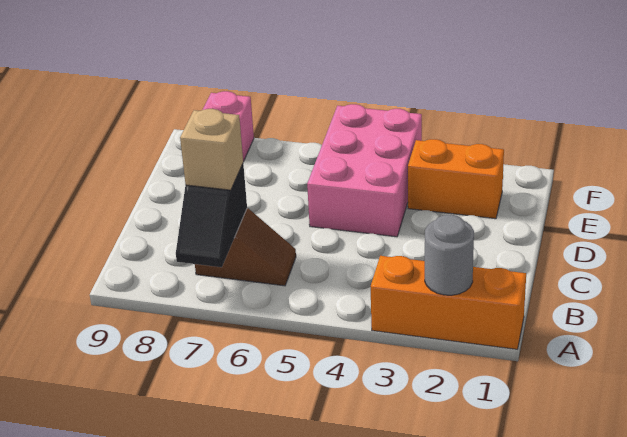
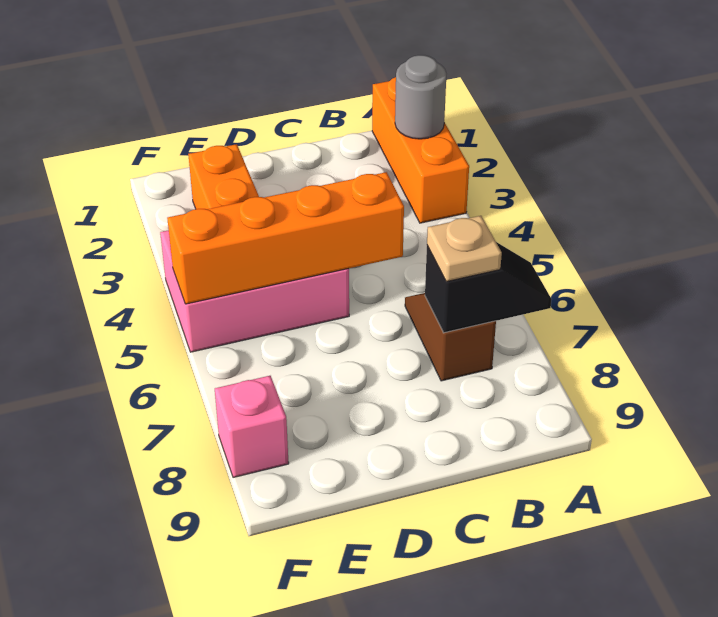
tan 1x1 brick [180,109,243,190] -> tan 1x1 plate [427,216,502,282]
none -> orange 1x4 brick [167,172,404,304]

